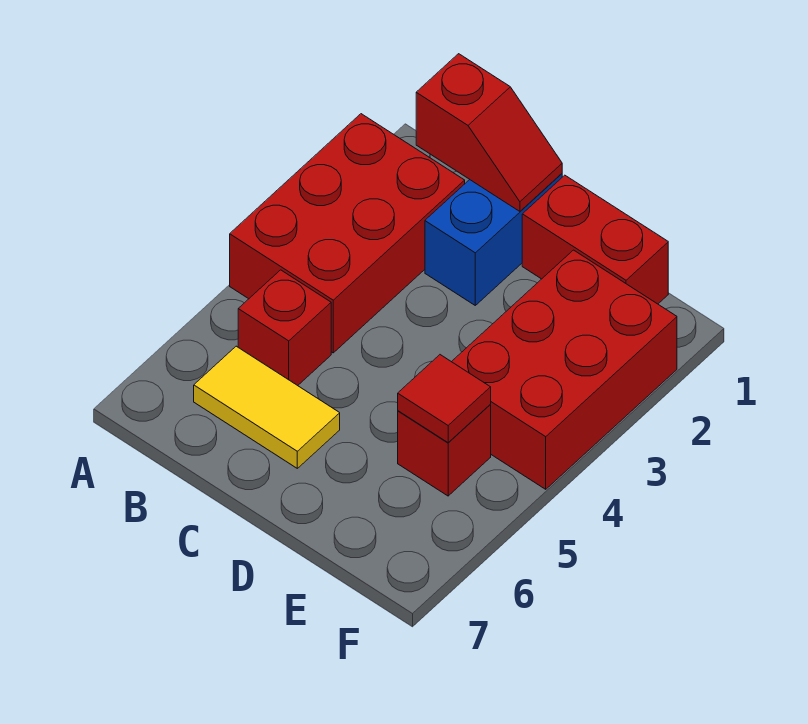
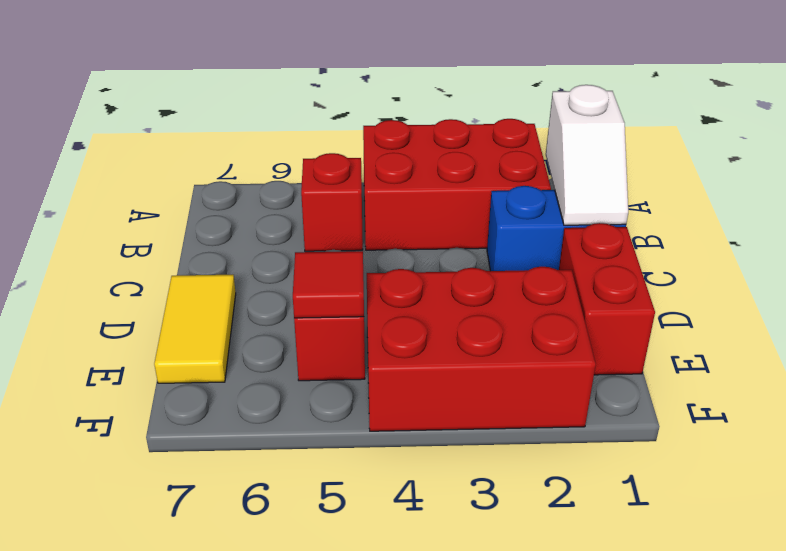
red 1x2 slope [416,54,562,211] -> white 1x2 slope [546,85,628,225]
yellow 1x2 tile [194,346,340,468] -> yellow 1x2 tile moved to [154,275,236,383]

